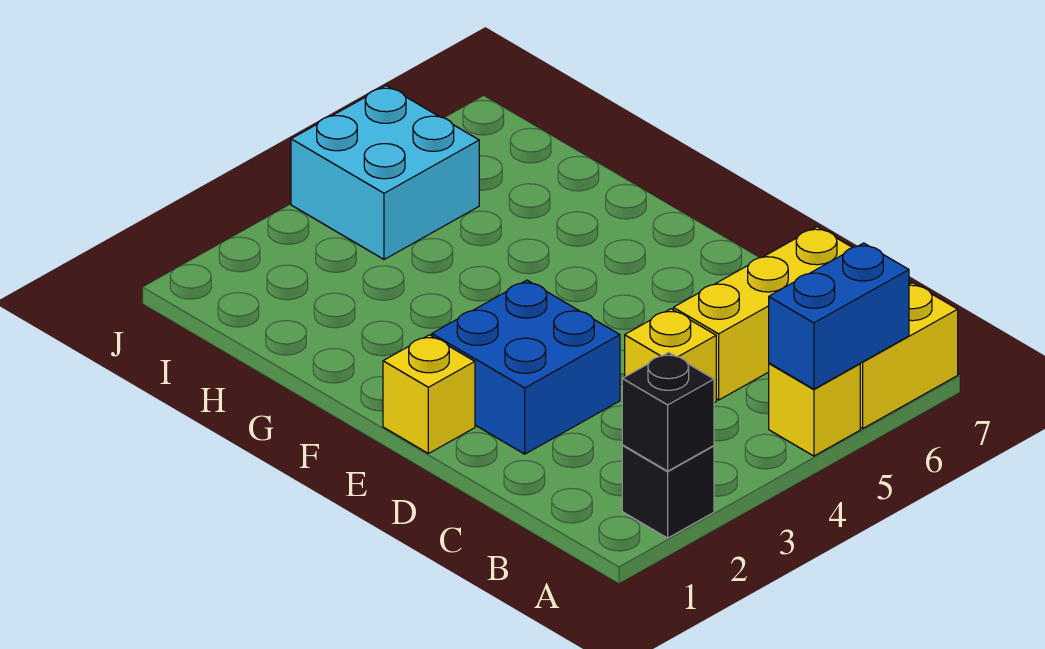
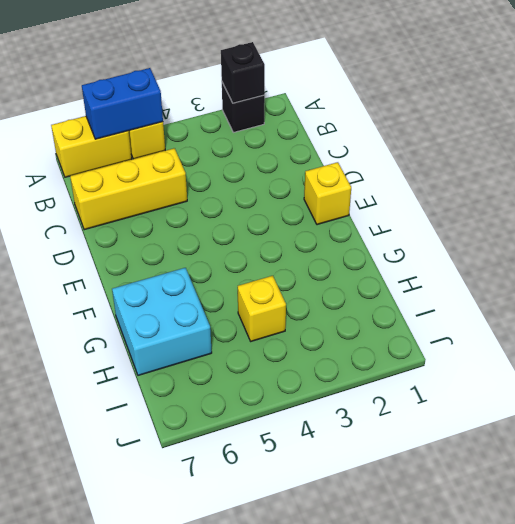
yellow 1x1 brick [625,309,716,403] -> yellow 1x1 brick moved to [237,276,286,341]
blue 2x2 brick [432,280,620,454] -> none
cyan 2x2 brick [291,86,479,259] -> cyan 2x2 brick moved to [112,268,212,375]

